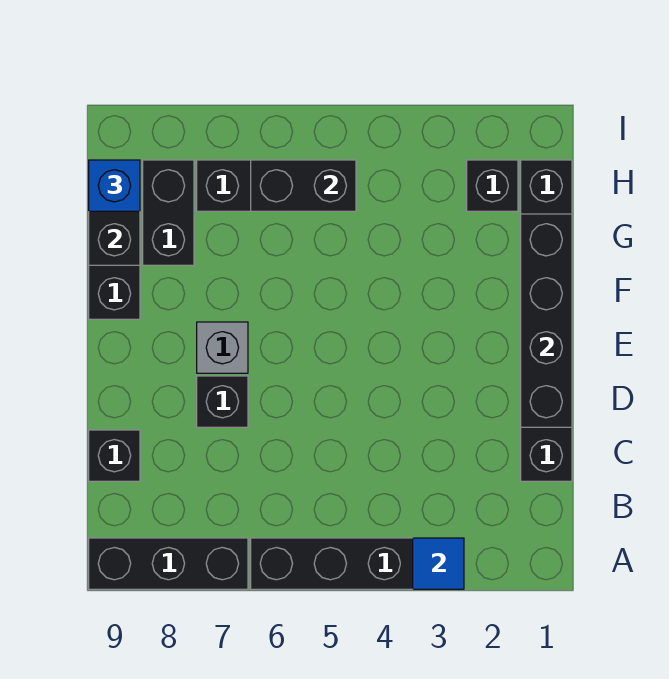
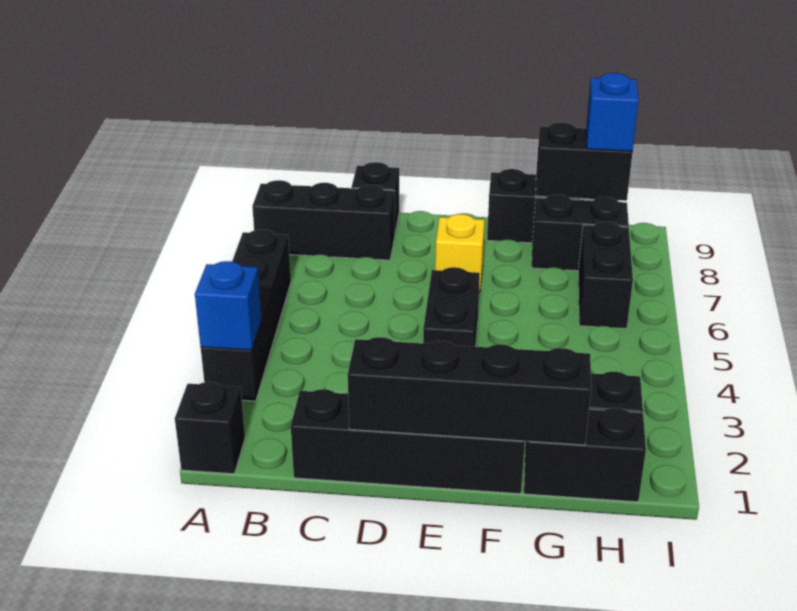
blue 1x1 tile [413,538,464,589] -> blue 1x1 brick [195,261,262,350]
black 1x3 brick [89,538,248,589] -> black 1x3 brick turned to [252,180,395,260]
black 1x1 brick [197,376,248,427] -> black 1x1 brick moved to [175,382,245,474]
grey 1x1 brick [197,322,248,373] -> yellow 1x1 brick [435,214,485,292]
black 1x2 brick [251,160,356,211] -> black 1x2 brick moved to [423,267,480,347]

